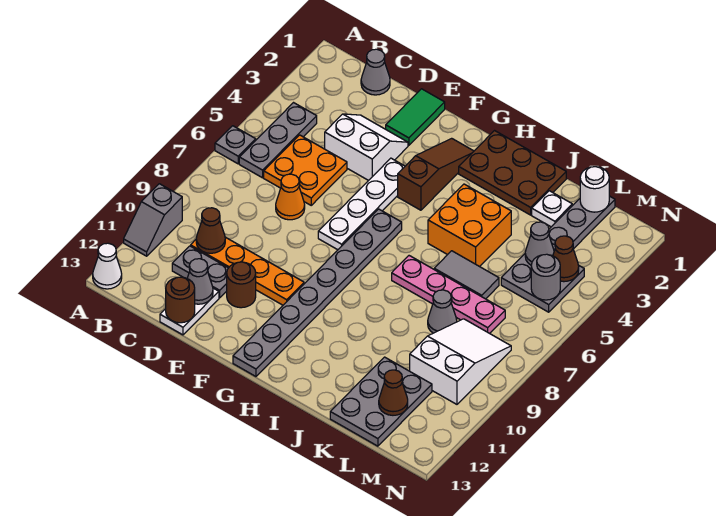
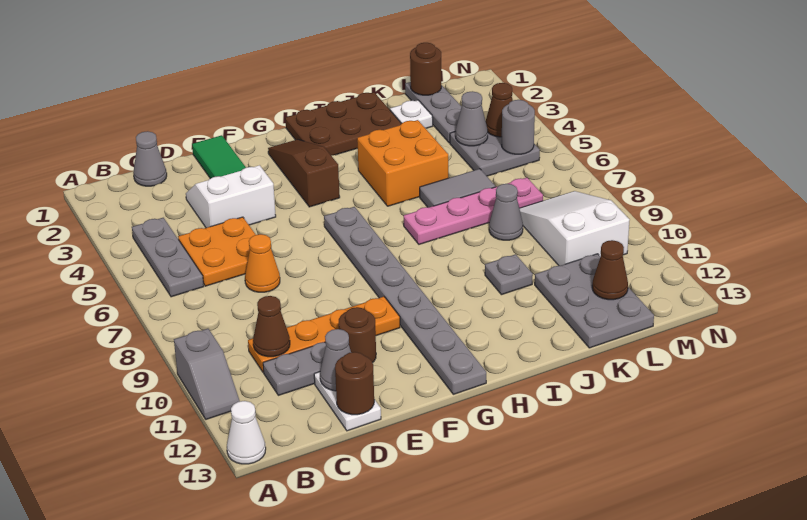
grey 1x1 plate [215,126,256,164] -> grey 1x1 plate moved to [485,254,533,295]
white 1x4 plate [318,158,405,250] -> none
white 1x1 round brick [580,167,609,212] -> brown 1x1 round brick [410,43,441,95]

